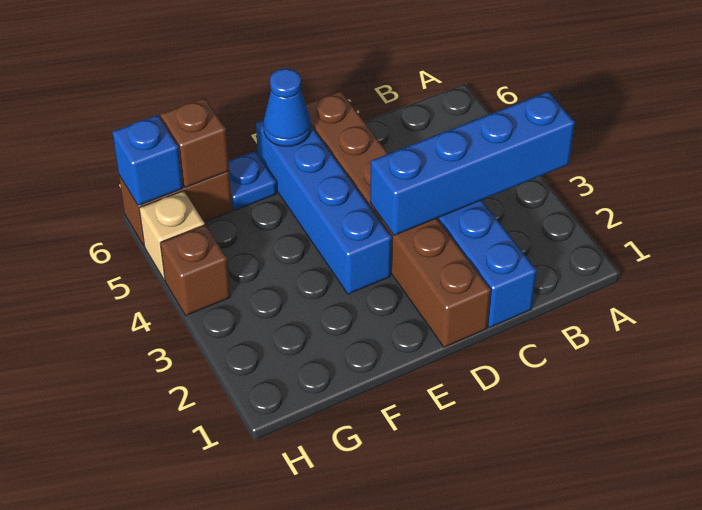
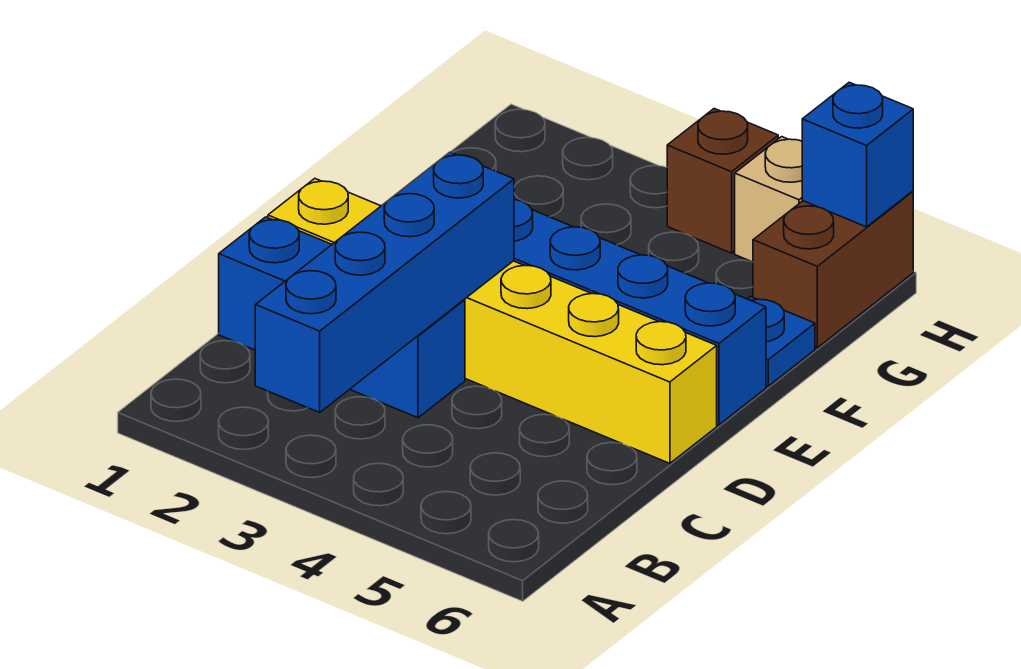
brown 1x6 brick [306,91,491,347] -> yellow 1x6 brick [268,179,717,463]
blue 1x1 cone [264,69,311,146] -> none
brown 1x1 brick [160,98,229,188] -> none

